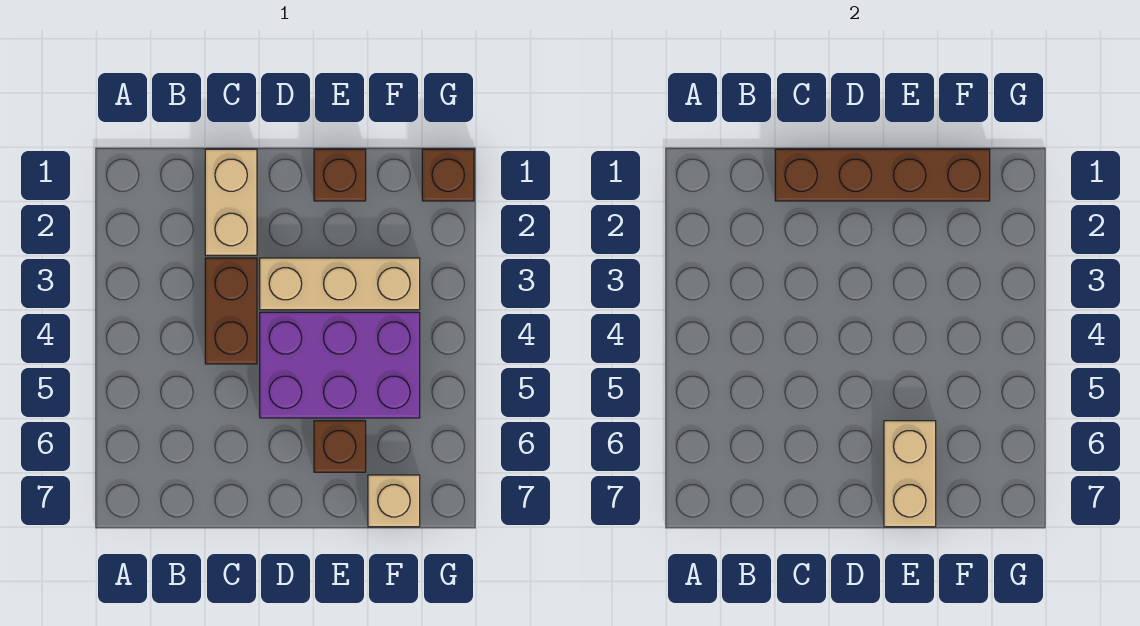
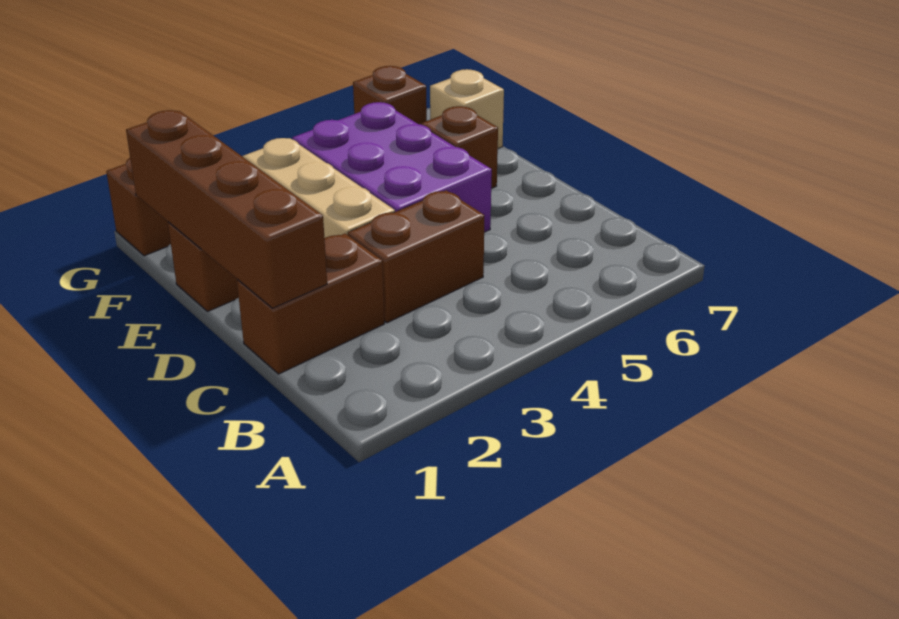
tan 1x2 brick [205,149,257,255] -> brown 1x2 brick [237,234,384,374]
tan 1x2 brick [884,421,936,527] -> none
none -> brown 1x1 brick [353,66,427,124]

